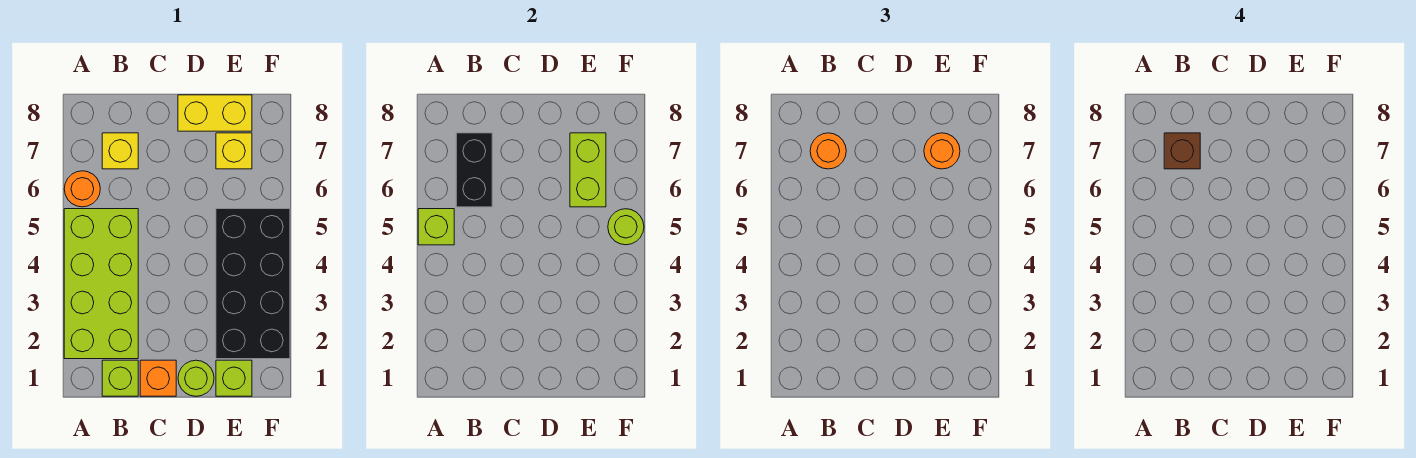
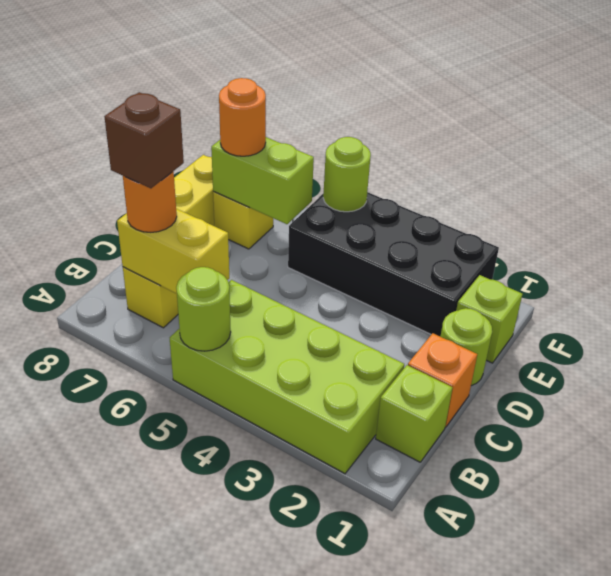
lime 1x1 brick [418,209,454,245] -> lime 1x1 round brick [176,267,231,351]
orange 1x1 round brick [64,171,100,207] -> none
black 1x2 brick [456,133,492,207] -> yellow 1x2 brick [117,209,229,294]

